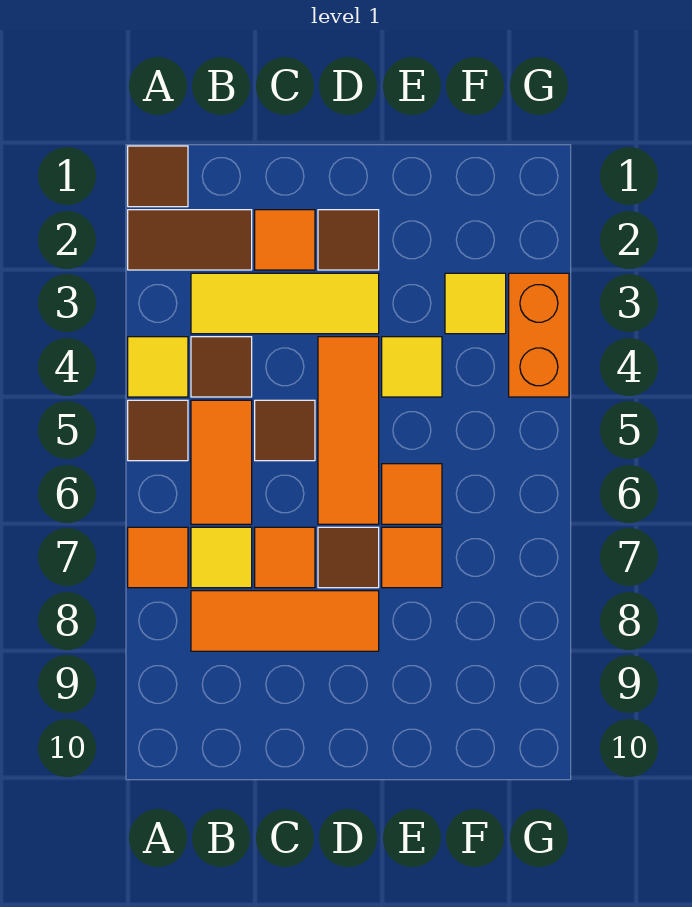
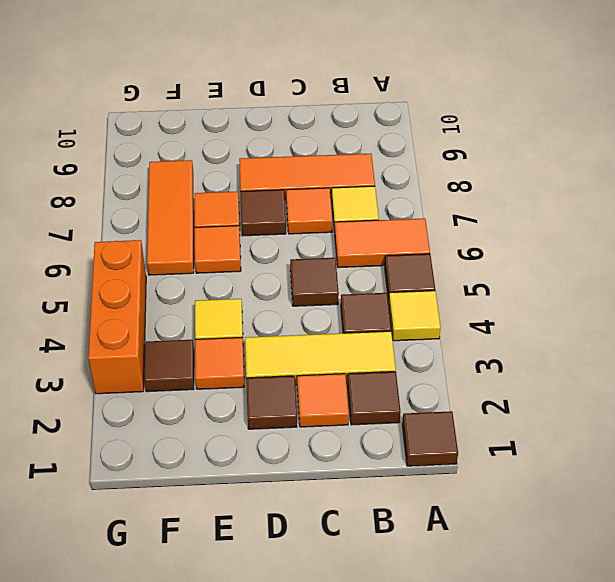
brown 1x2 tile [128,210,252,270] -> brown 1x1 tile [347,372,401,425]
orange 1x1 tile [128,527,188,588] -> orange 1x1 tile moved to [195,337,244,389]
orange 1x2 tile [191,400,252,524] -> orange 1x2 tile turned to [335,218,430,268]
orange 1x3 tile [318,337,379,524] -> orange 1x3 tile moved to [147,160,194,275]
yellow 1x1 tile [445,273,506,334] -> brown 1x1 tile [144,340,194,392]
orange 1x2 brick [509,273,569,397] -> orange 1x3 brick [88,240,146,394]

